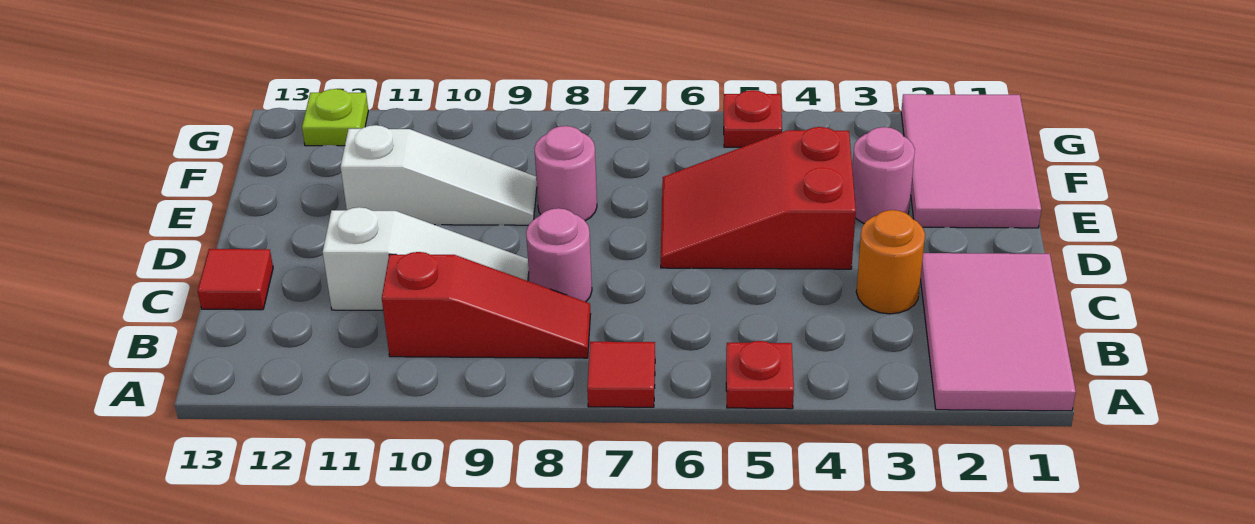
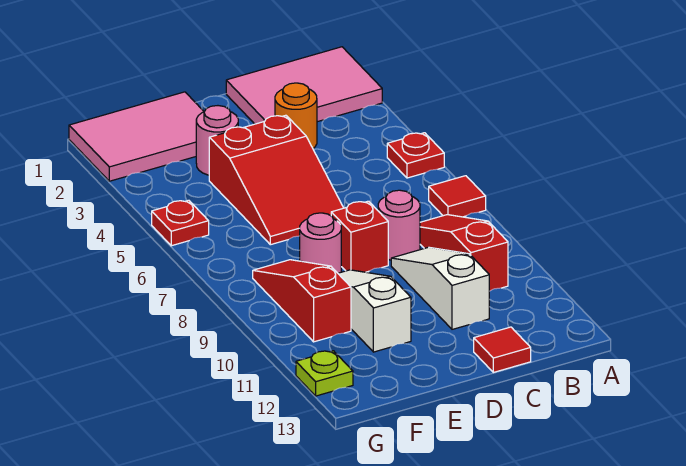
none -> red 1x1 brick [331,201,388,272]
none -> red 1x3 slope [253,260,351,342]

